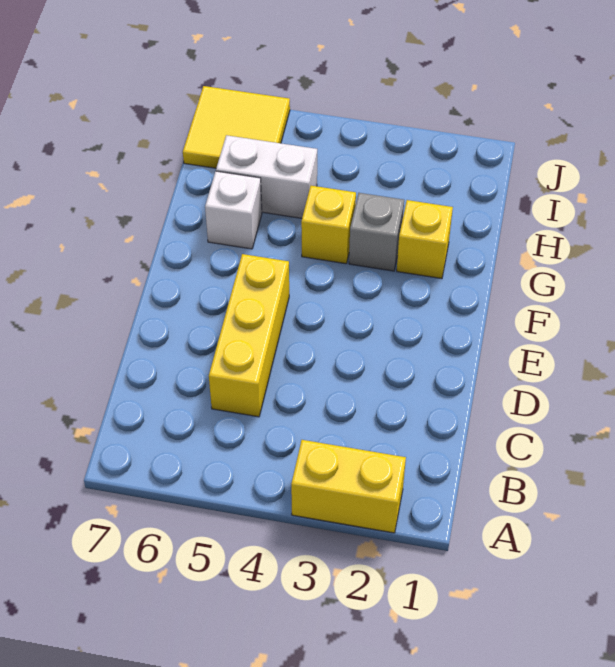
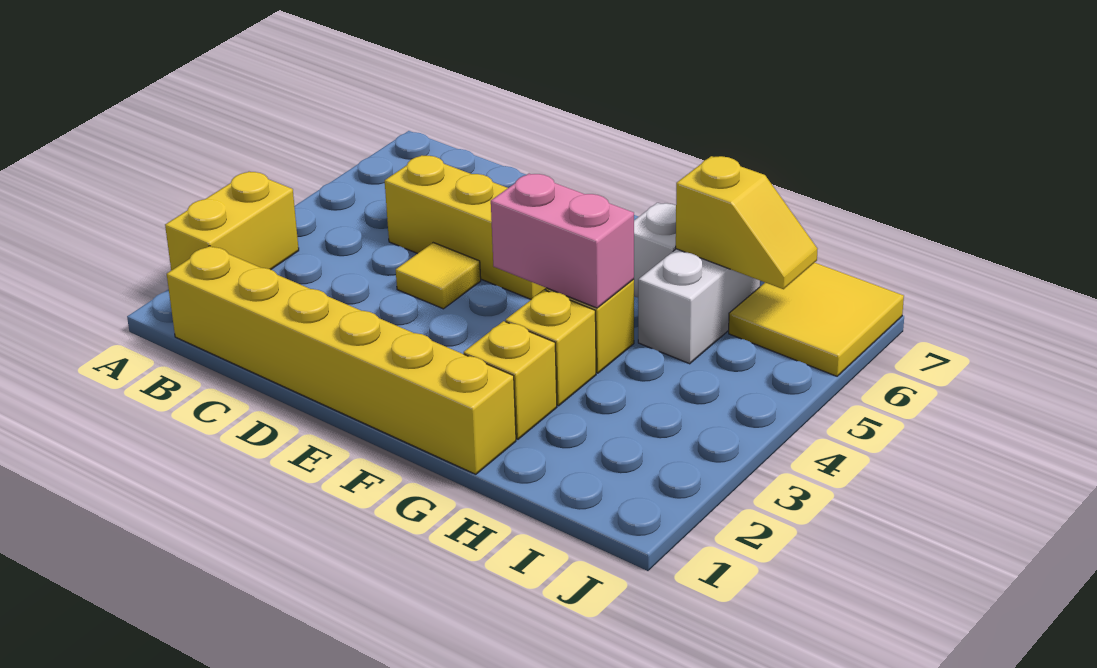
none -> yellow 1x6 brick [167,246,516,474]
none -> yellow 1x1 tile [396,243,481,309]
none -> pink 1x2 brick [491,173,634,308]
grey 1x1 brick [349,193,404,271] -> yellow 1x1 brick [506,290,596,406]
none -> yellow 1x2 slope [676,156,818,289]

